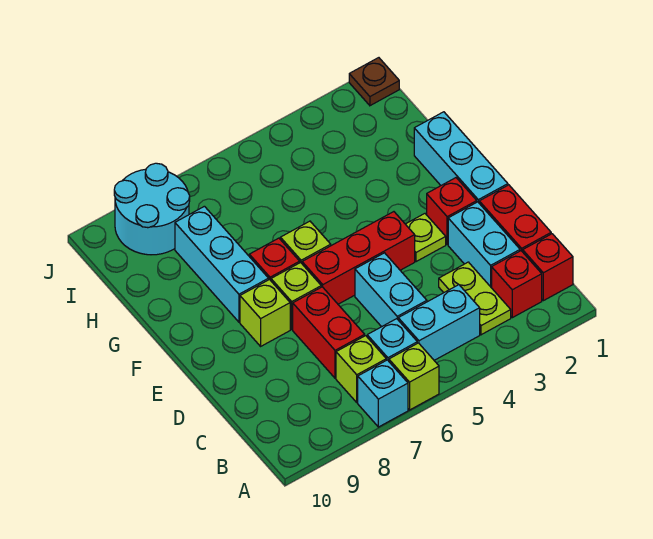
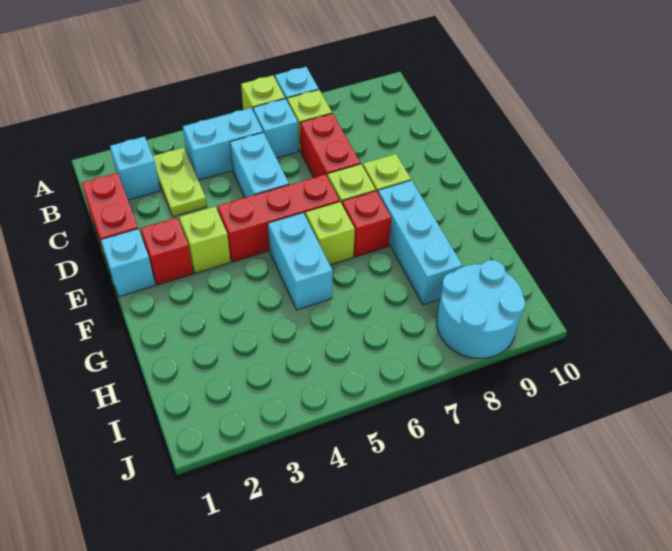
red 1x1 brick [523,234,573,301] -> none
red 1x1 brick [492,251,542,318] -> cyan 1x1 brick [110,137,160,200]
cyan 1x2 brick [448,202,520,288] -> cyan 1x2 brick moved to [268,213,333,310]
cyan 1x3 brick [414,112,508,203] -> cyan 1x1 brick [101,229,155,297]
lime 1x1 plate [406,214,446,262] -> lime 1x1 brick [179,207,231,273]
brown 1x1 plate [349,58,399,106] -> none

